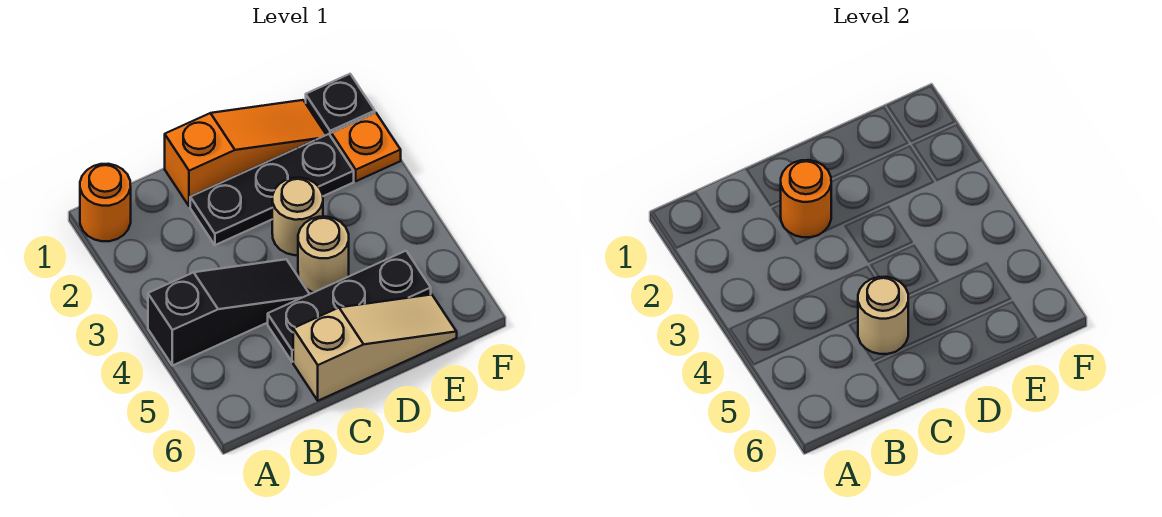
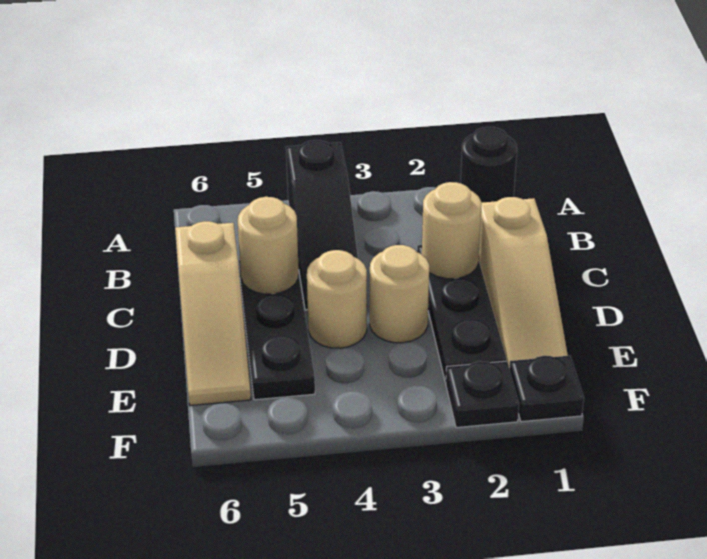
orange 1x1 round brick [80,164,131,241] -> black 1x1 round brick [460,127,517,203]
orange 1x3 slope [165,100,326,206] -> tan 1x3 slope [479,197,568,369]
orange 1x1 round brick [781,160,831,237] -> tan 1x1 round brick [422,182,481,279]
orange 1x1 plate [331,113,401,181] -> black 1x1 plate [446,361,519,428]

